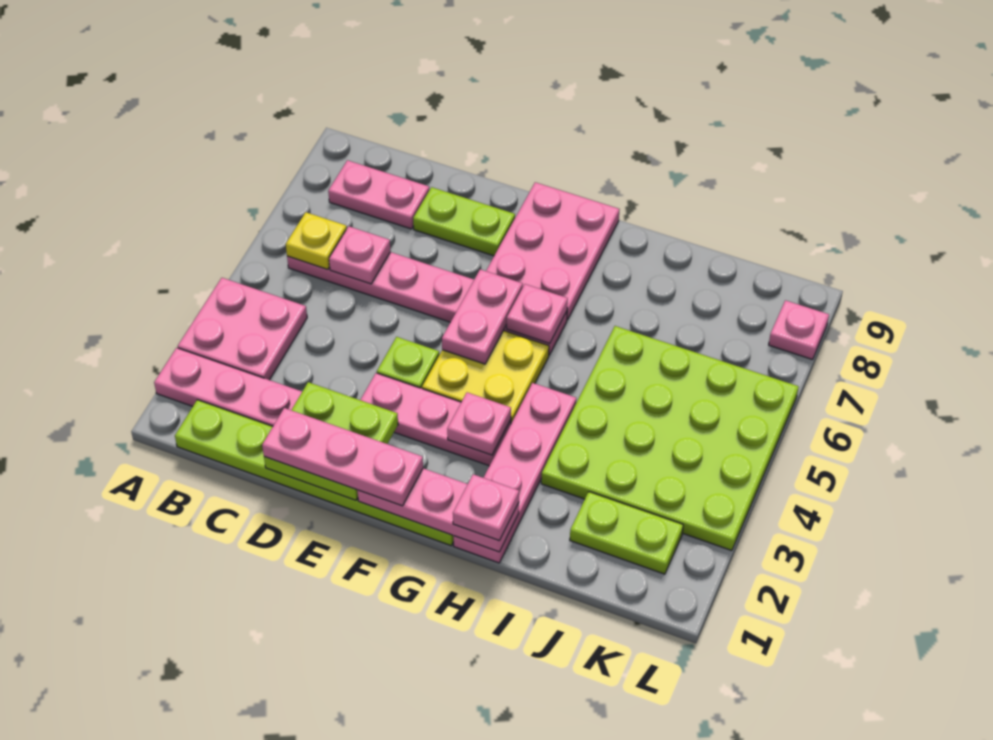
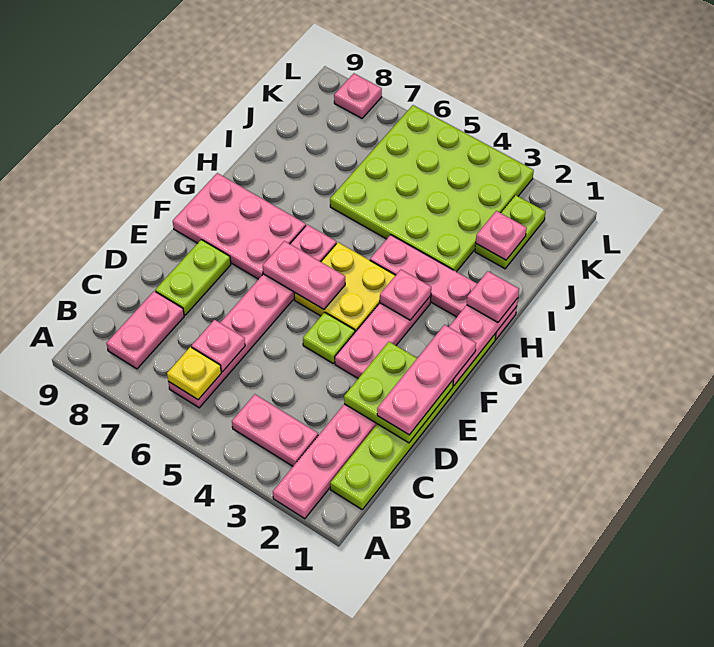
pink 2x2 plate [178,278,307,380] -> pink 1x2 plate [232,394,318,466]
pink 1x1 plate [507,284,568,344] -> pink 1x1 plate moved to [476,211,527,260]

